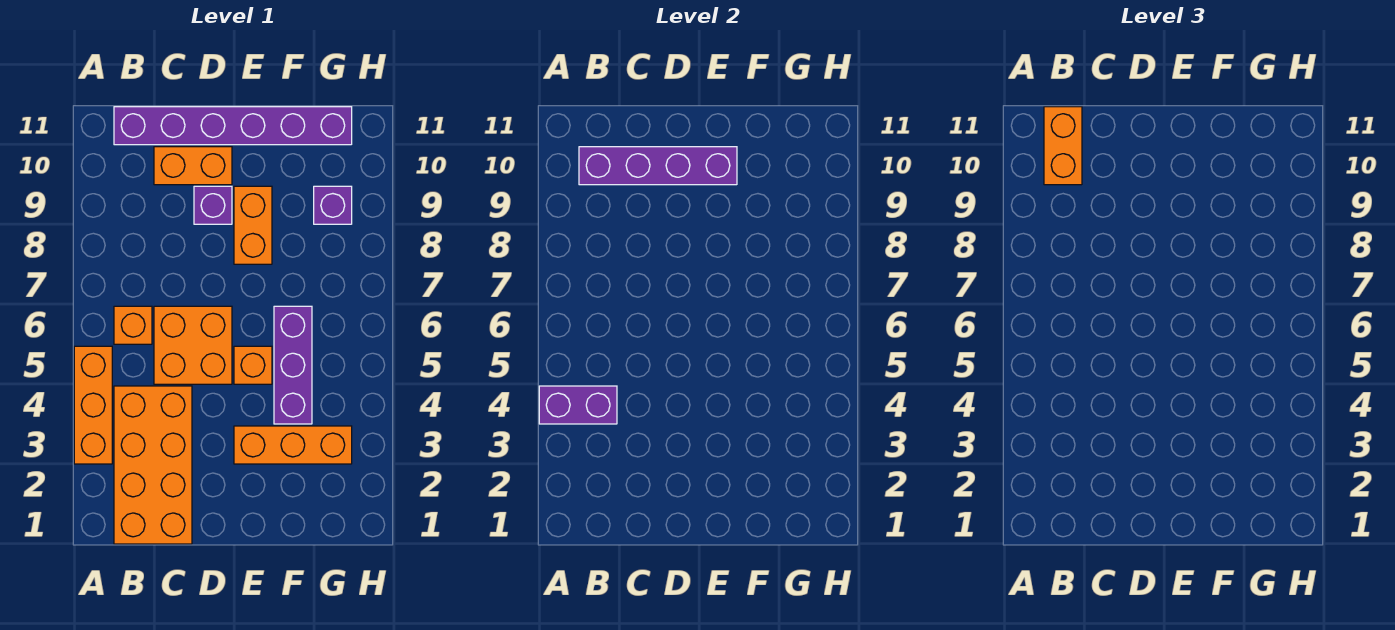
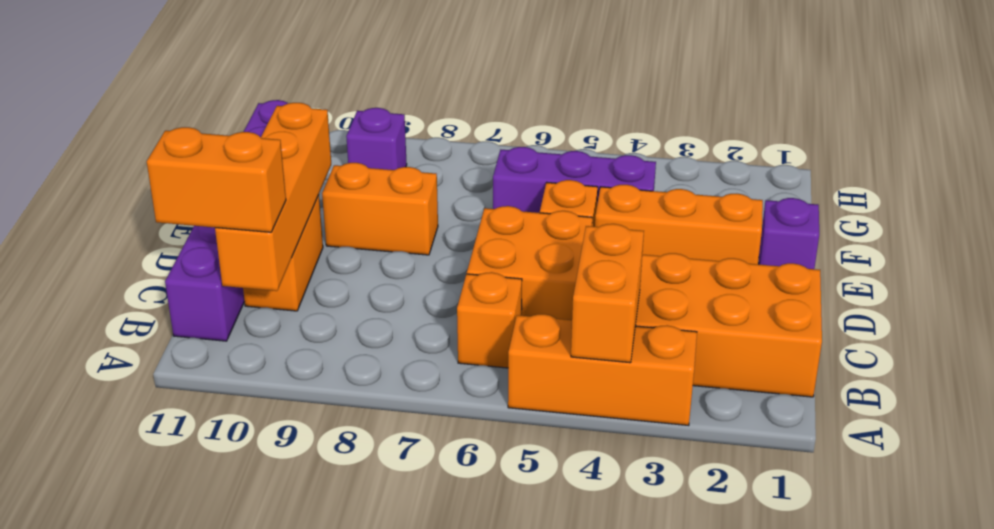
purple 1x2 brick [539,386,617,424] -> orange 1x2 brick [571,224,644,363]
purple 1x4 brick [579,147,737,185] -> orange 1x4 brick [215,103,331,291]
purple 1x1 brick [194,186,232,224] -> purple 1x1 brick moved to [759,198,819,269]
orange 1x3 brick [234,426,352,464] -> orange 1x3 brick turned to [595,185,763,264]

